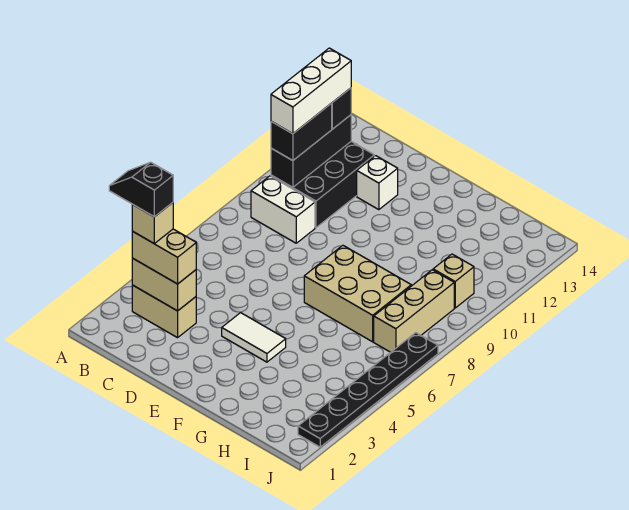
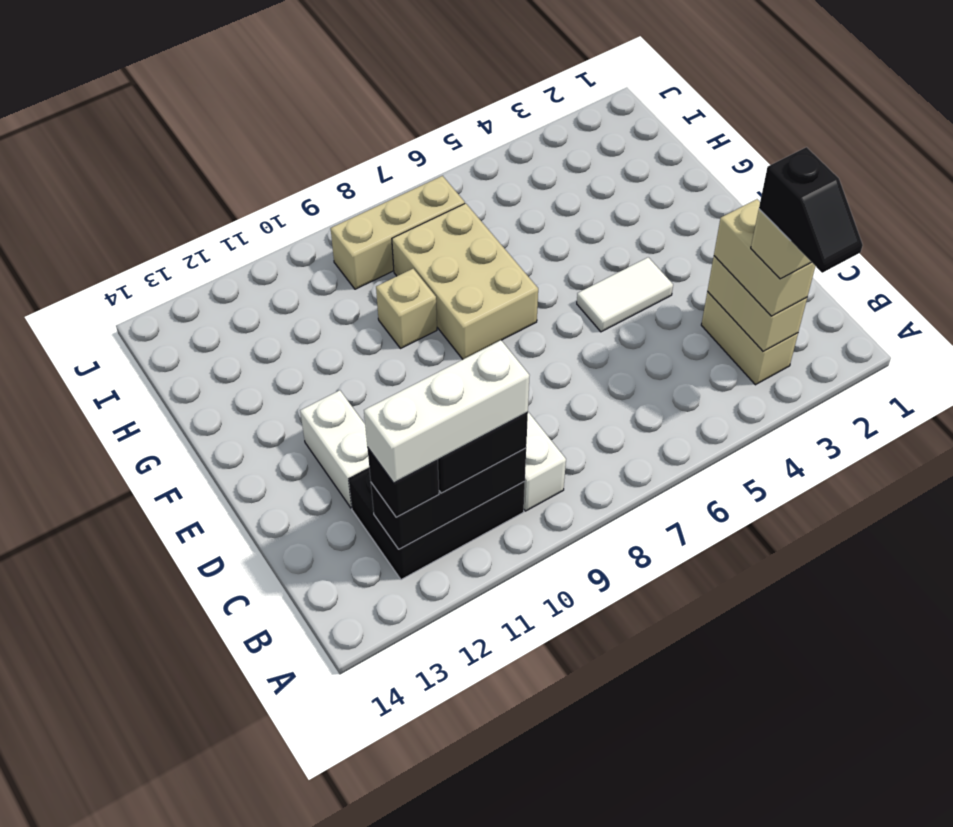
white 1x1 brick [357,156,398,210] -> white 1x2 brick [300,390,369,508]
white 1x2 tile [222,313,286,362] -> white 1x2 tile turned to [577,257,673,332]
tan 1x1 brick [433,254,474,308] -> tan 1x1 brick moved to [376,269,437,348]
black 1x6 plate [298,333,438,447] -> none

